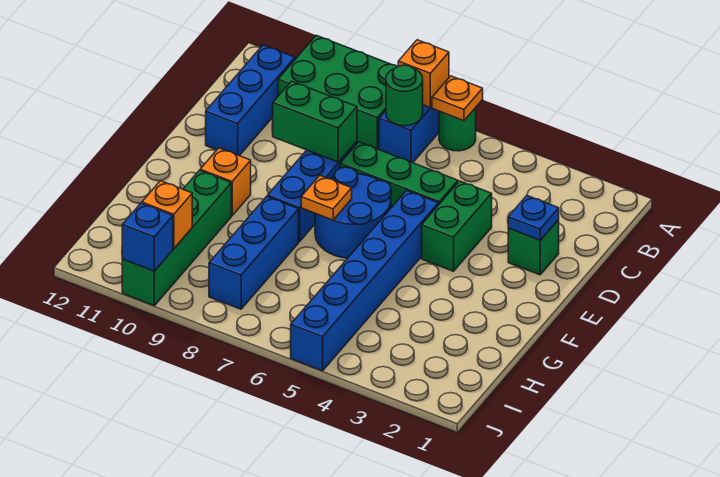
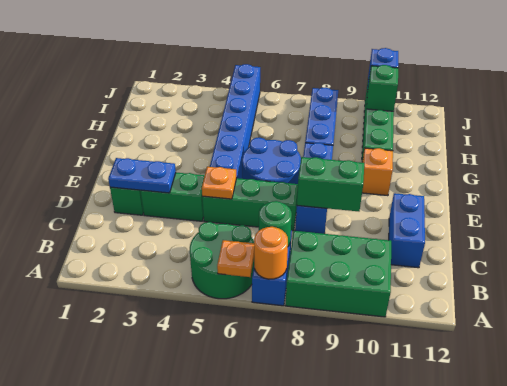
green 1x1 round brick [439,108,476,151] -> green 2x2 round brick [190,222,254,299]
orange 1x1 brick [398,40,449,108] -> orange 1x1 round brick [254,227,288,279]
blue 1x3 brick [206,45,295,156] -> blue 1x2 brick [389,193,425,268]
blue 1x1 plate [508,196,559,240] -> blue 1x2 plate [108,158,176,193]
green 1x2 brick [422,181,492,271] -> green 1x2 brick turned to [141,173,205,221]
orange 1x1 plate [301,176,352,220] -> orange 1x1 plate moved to [202,167,237,199]
orange 1x1 brick [142,181,192,249] -> green 1x1 brick [367,65,398,111]

